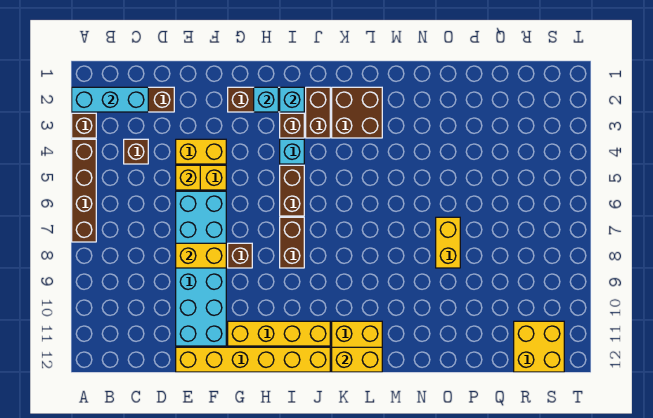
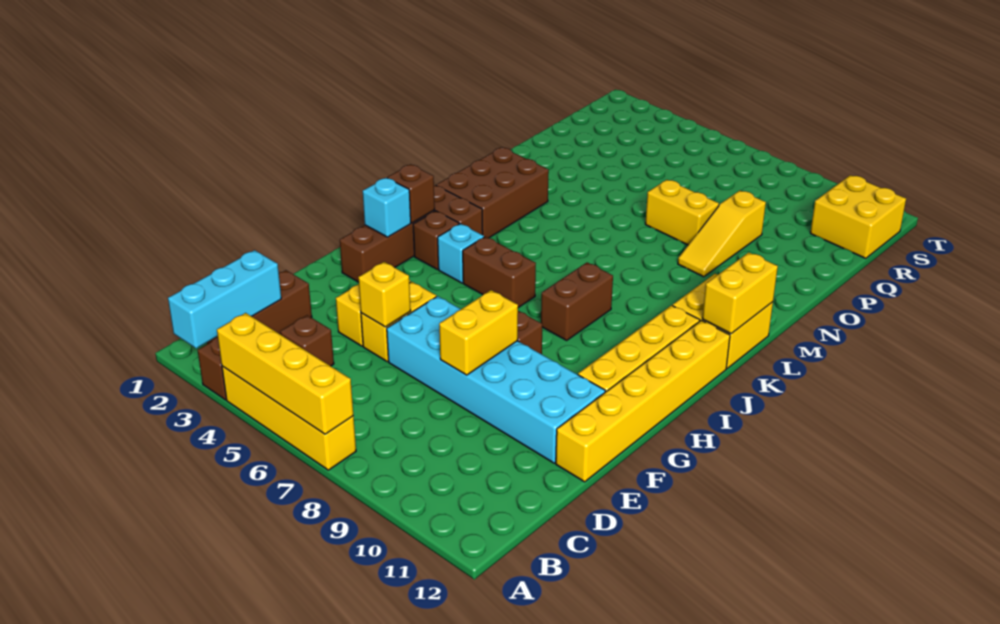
brown 1x4 brick [72,139,96,242] -> yellow 1x4 brick [222,366,356,470]
none -> yellow 1x4 brick [217,313,353,434]
cyan 1x1 brick [280,87,304,112] -> brown 1x1 brick [388,164,435,223]
brown 1x2 brick [280,217,304,268] -> brown 1x2 brick turned to [541,262,613,340]
brown 2x2 brick [332,87,382,138] -> brown 2x3 brick [436,148,549,238]
none -> yellow 1x3 slope [678,191,766,277]

